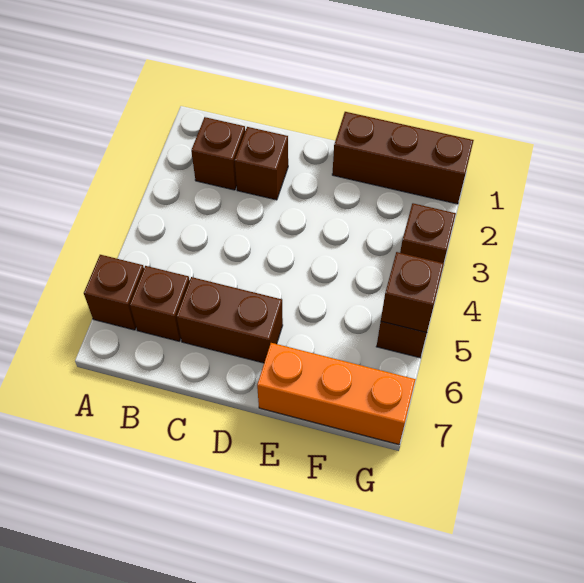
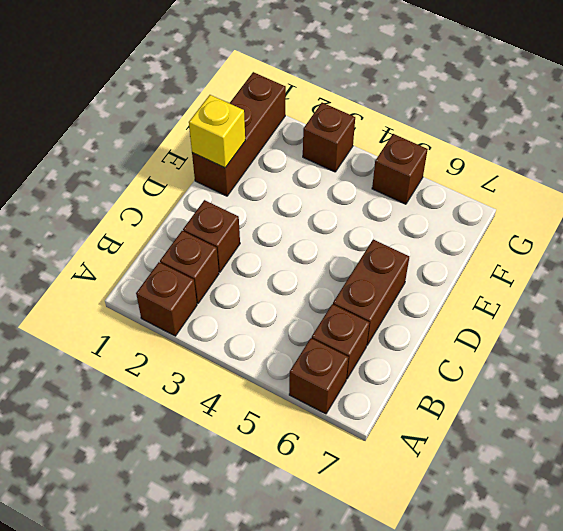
none -> yellow 1x1 brick [189,95,245,168]
orange 1x3 brick [257,343,416,445] -> none
brown 1x1 brick [381,252,444,333] -> brown 1x1 brick moved to [136,262,197,336]

